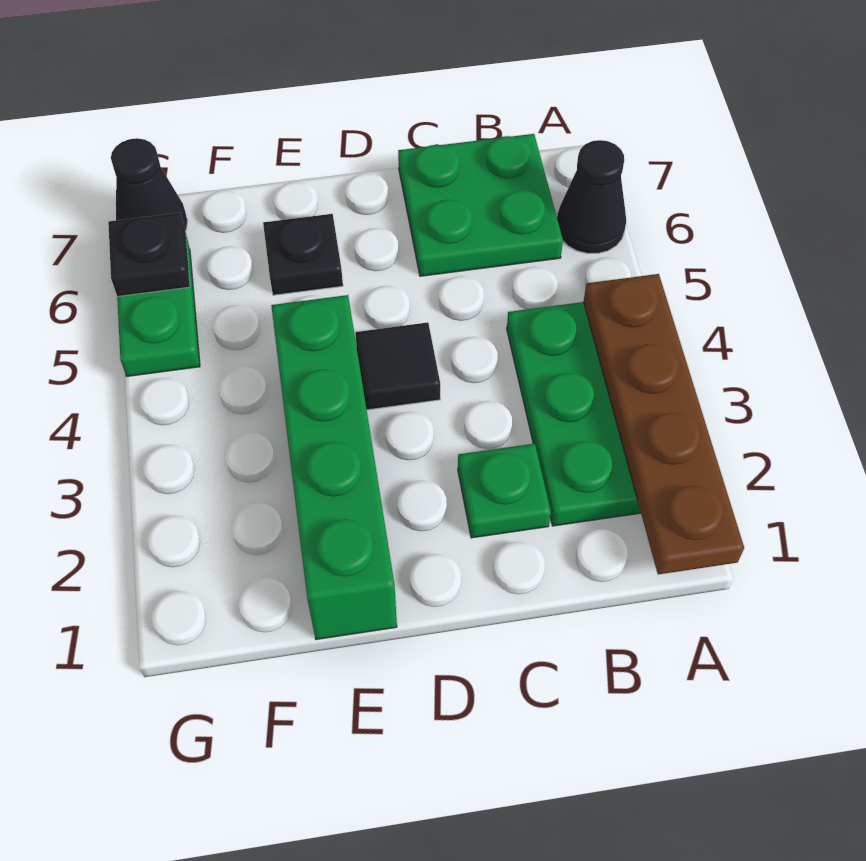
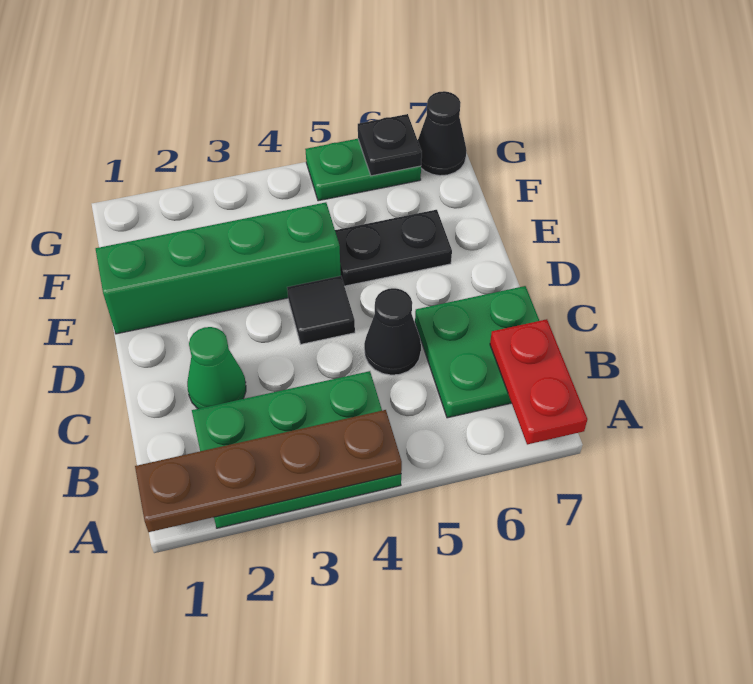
black 1x1 cone [557,140,626,254] -> black 1x1 cone moved to [364,288,421,375]
none -> red 1x2 plate [490,319,587,445]
green 1x1 plate [458,444,551,538] -> green 1x1 cone [187,327,246,409]
black 1x1 plate [263,214,343,295] -> black 1x2 plate [335,210,452,286]

